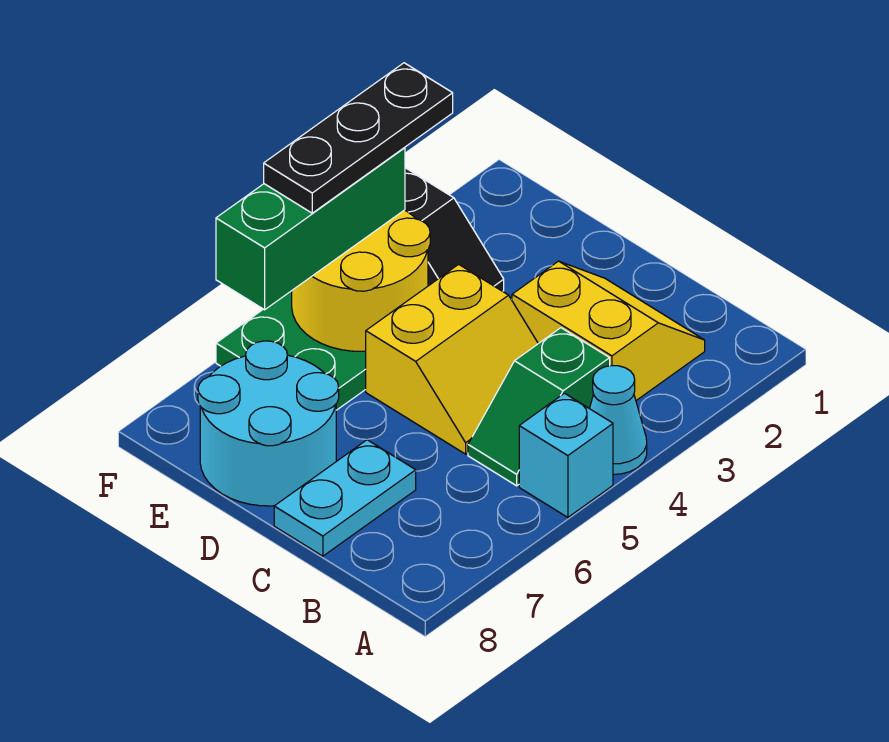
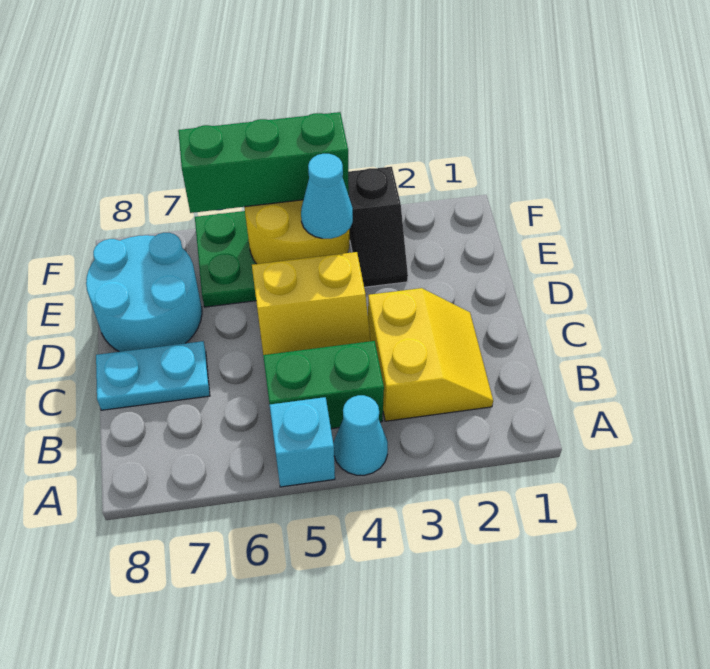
green 1x2 slope [468,328,610,486] -> green 1x2 brick [263,341,384,429]
none -> cyan 1x1 cone [301,154,353,239]
black 1x3 plate [264,63,453,213] -> none

